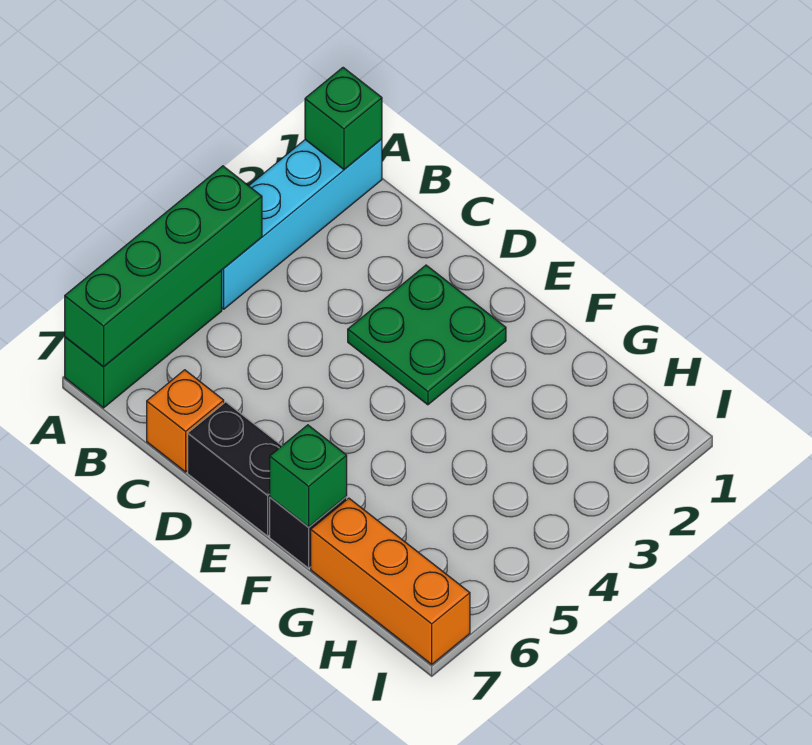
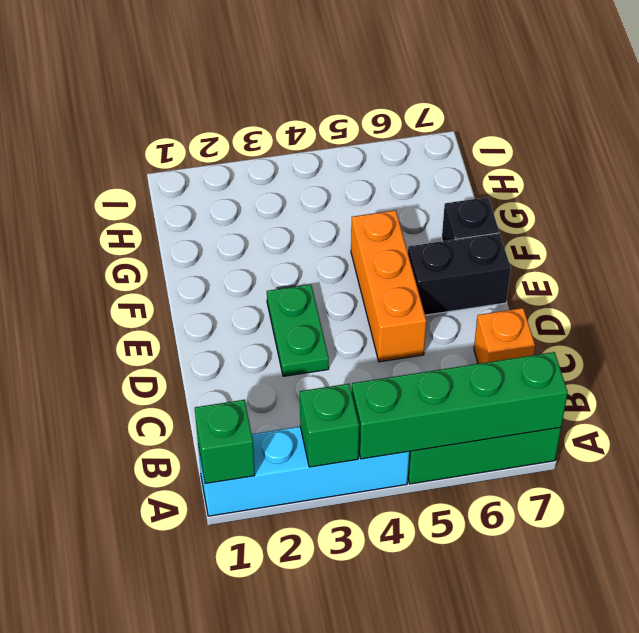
green 2x2 plate [348,265,506,405] -> green 1x2 plate [267,284,329,376]
black 1x2 brick [188,402,282,536] -> black 1x2 brick turned to [408,233,511,315]
green 1x1 brick [270,425,347,527] -> green 1x1 brick moved to [300,384,359,467]
orange 1x3 brick [311,498,470,664] -> orange 1x3 brick moved to [351,210,426,362]

